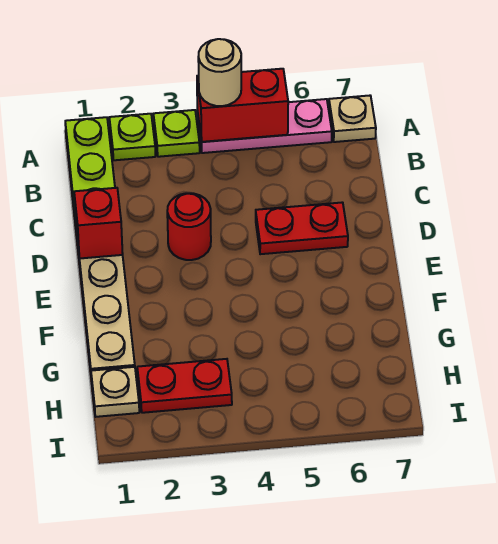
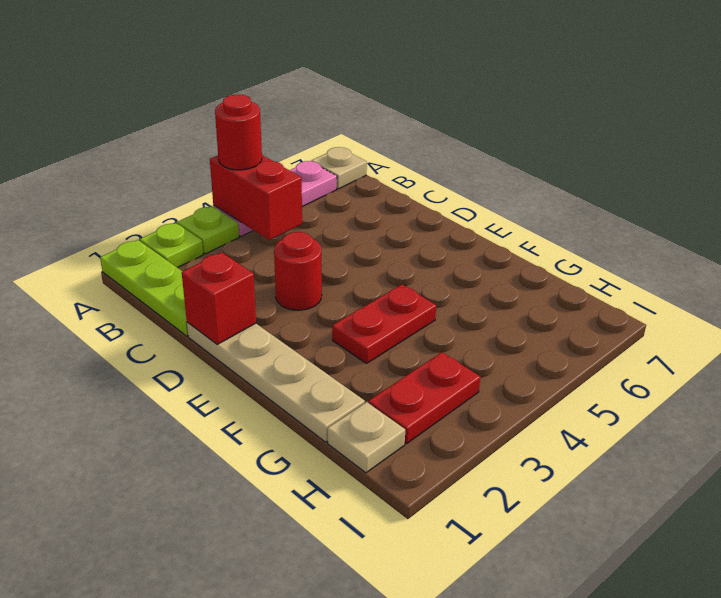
red 1x2 brick [197,69,288,142] -> red 1x2 brick turned to [210,155,302,240]
tan 1x1 round brick [198,39,241,106] -> red 1x1 round brick [215,95,262,170]
red 1x2 plate [256,202,348,254] -> red 1x2 plate moved to [332,285,436,363]

